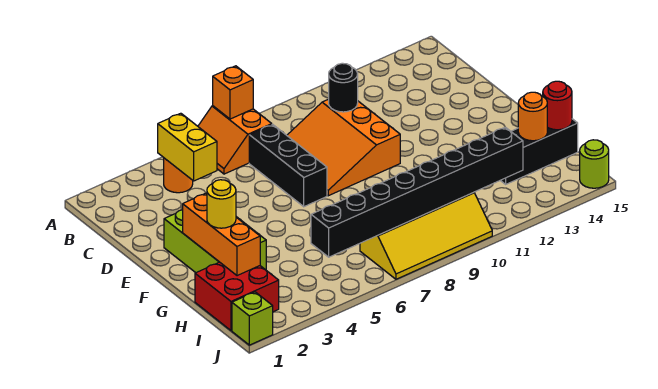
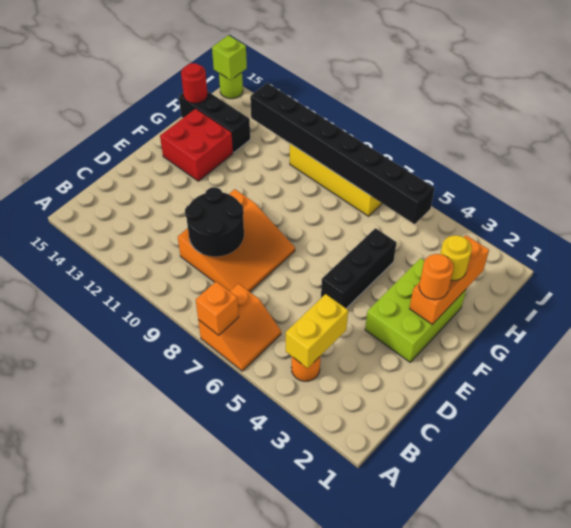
black 1x3 brick [249,124,327,207] -> black 1x3 brick moved to [321,228,397,308]
black 1x1 round brick [328,63,358,112] -> black 2x2 round brick [185,187,244,257]
red 2x2 brick [195,262,279,331] -> red 2x2 brick moved to [160,109,233,181]
orange 1x1 round brick [518,92,547,141] -> orange 1x1 round brick moved to [419,254,454,299]
lime 1x1 brick [232,292,273,345] -> lime 1x1 brick moved to [212,35,247,80]

